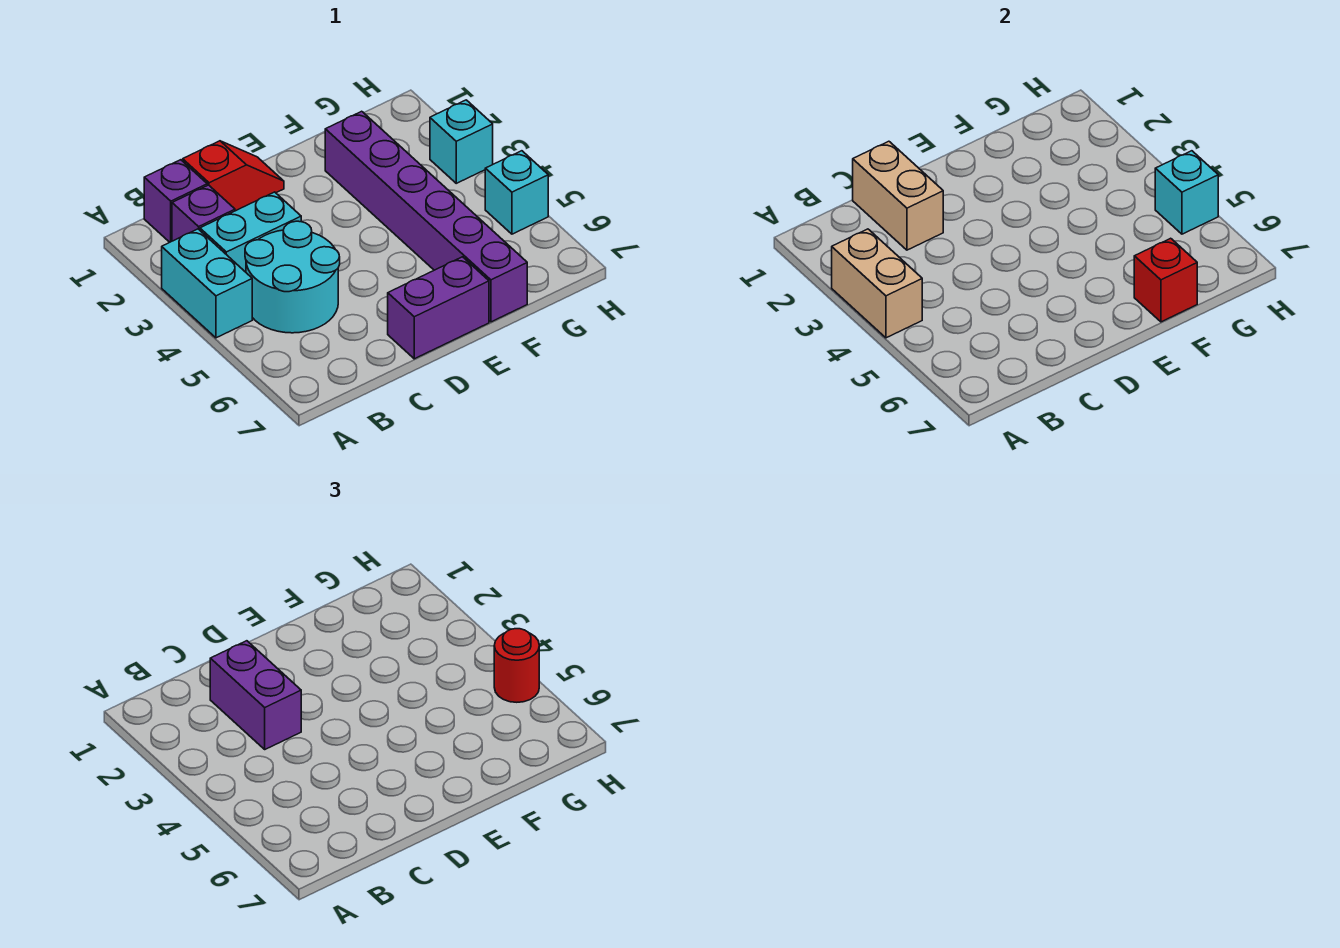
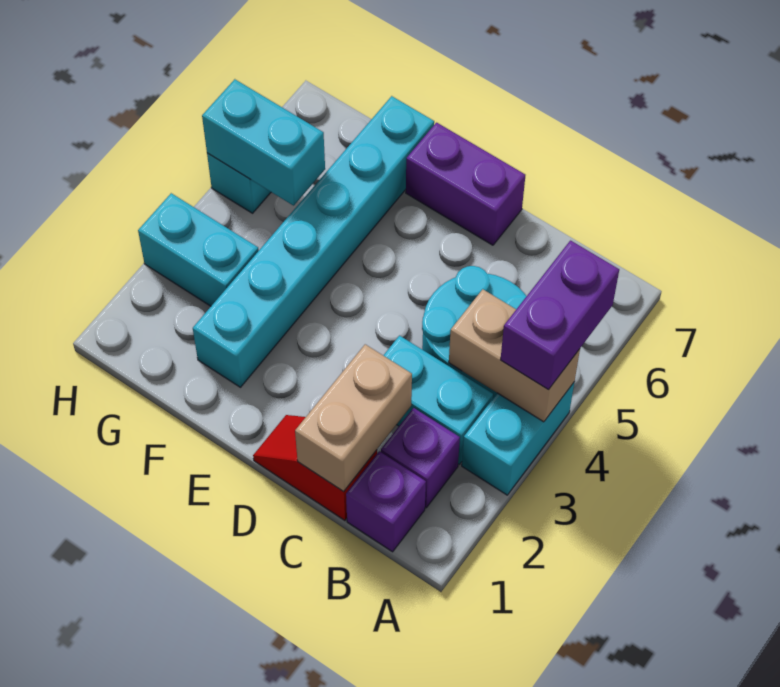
tan 1x2 brick [832,229,922,338] -> tan 1x2 brick turned to [449,289,580,422]
purple 1x2 brick [210,641,301,749] -> purple 1x2 brick moved to [500,241,619,389]
purple 1x6 brick [325,111,527,322] -> cyan 1x6 brick [193,96,434,387]
red 1x1 brick [1134,238,1197,322] -> none
cyan 1x1 brick [430,100,493,183] -> cyan 1x2 brick [138,193,259,306]
cyan 1x1 brick [1155,151,1218,234] -> cyan 1x2 brick [202,79,325,206]
red 1x1 round brick [494,629,539,702] -> none

